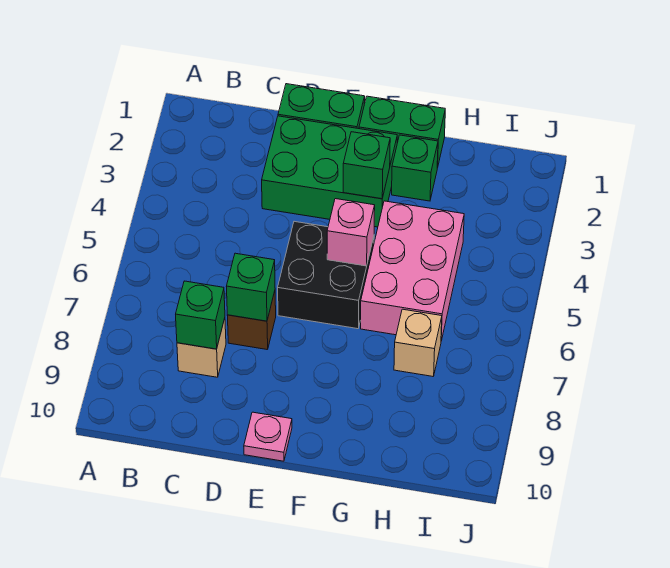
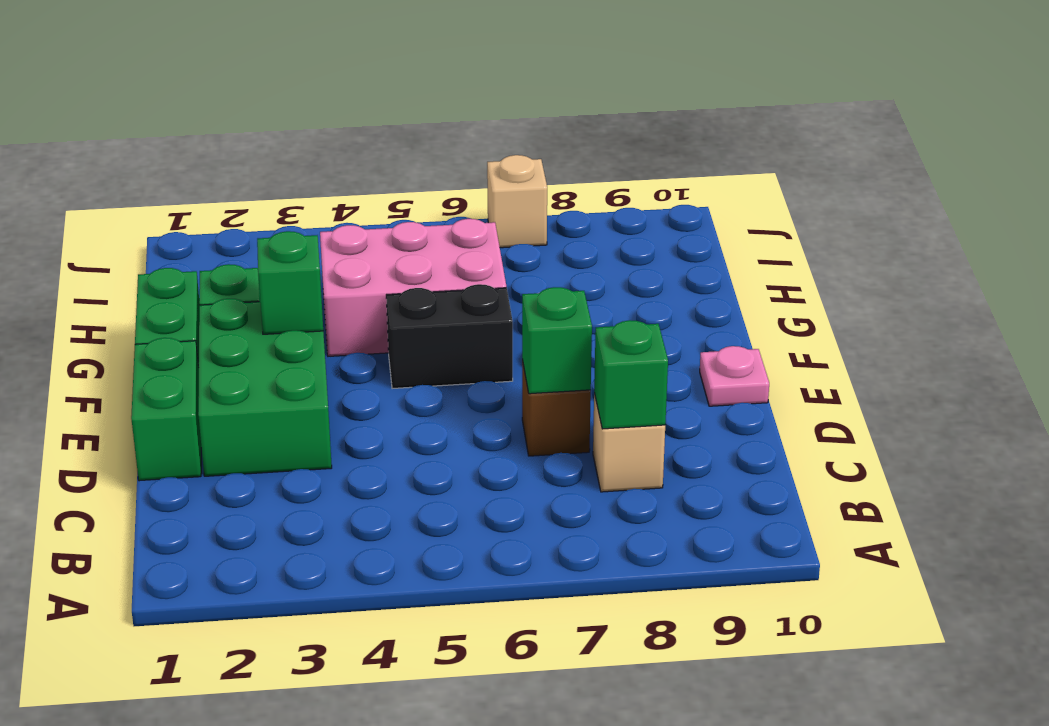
black 2x2 brick [278,221,374,329] -> black 1x2 brick [386,284,513,389]
pink 1x1 brick [327,199,375,266] -> none
tan 1x1 brick [394,309,442,376] -> tan 1x1 brick moved to [487,155,547,248]

